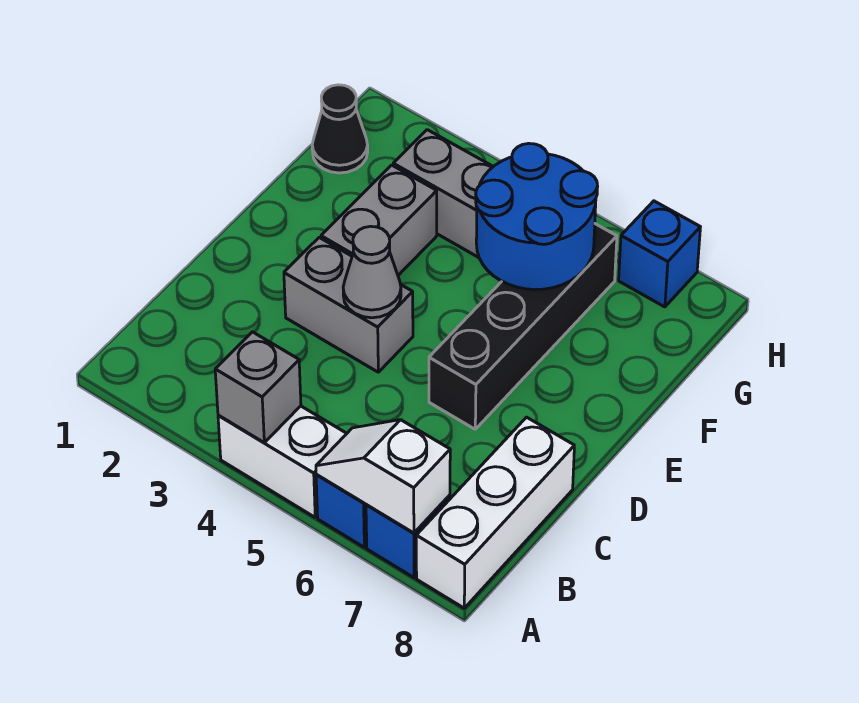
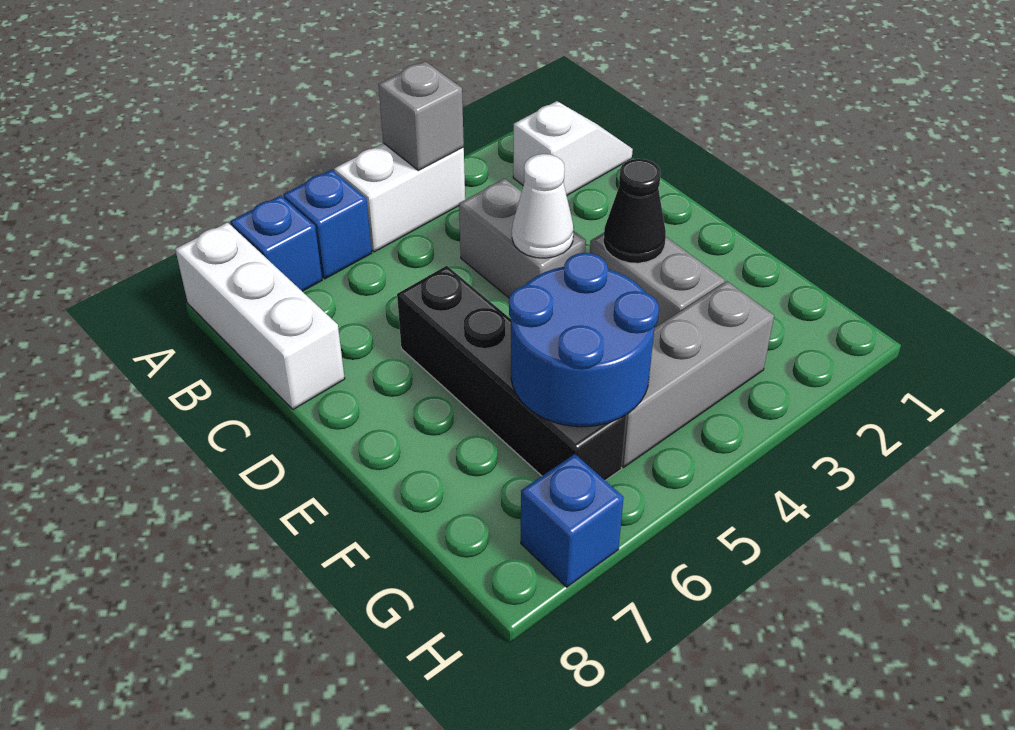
white 1x2 slope [316,420,450,533] -> white 1x2 slope moved to [513,101,633,195]
grey 1x2 brick [284,238,413,372] -> grey 1x2 brick turned to [459,179,586,298]
grey 1x1 cone [343,226,401,318] -> white 1x1 cone [512,154,574,258]
black 1x1 cone [312,85,368,173] -> black 1x1 cone moved to [603,159,666,263]

